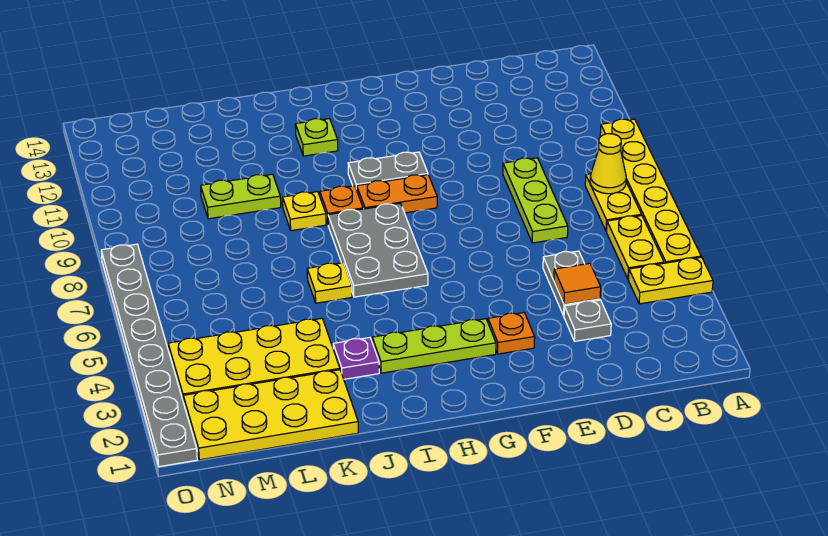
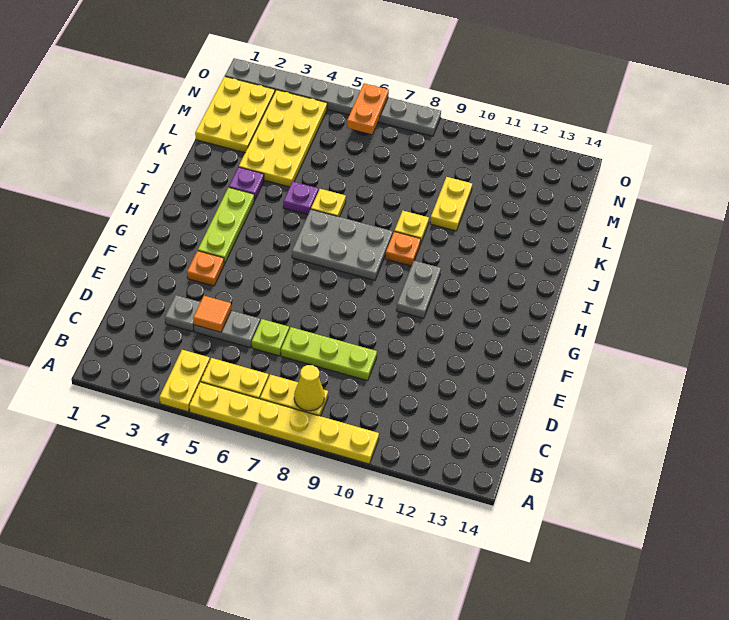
orange 1x2 plate [357,175,437,213] -> orange 1x2 plate moved to [347,83,389,134]
lime 1x1 plate [295,119,338,156] -> lime 1x1 plate moved to [252,319,289,356]
none -> purple 1x1 plate [283,182,318,215]
yellow 2x4 plate [183,370,358,460] -> yellow 2x3 plate [195,76,275,153]
lime 1x2 plate [201,174,281,219] -> yellow 1x2 plate [430,177,472,231]

